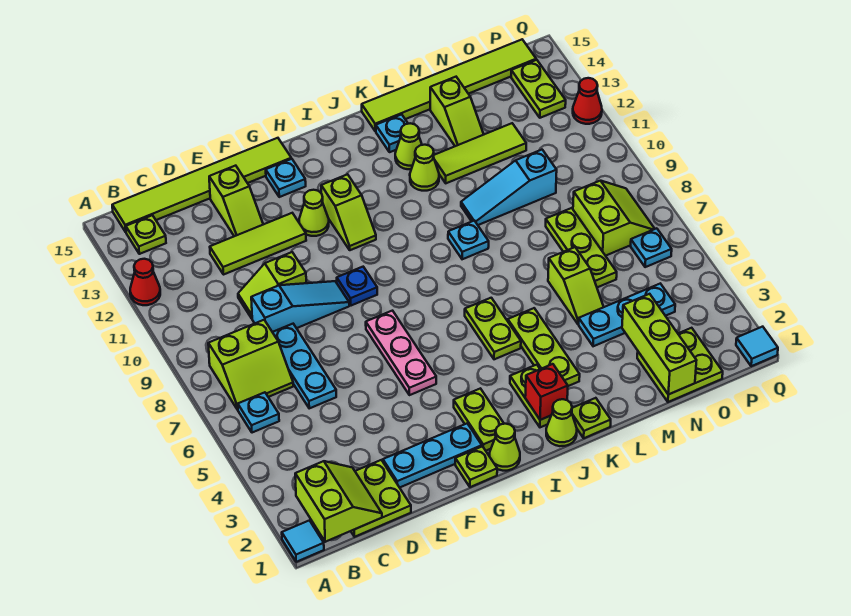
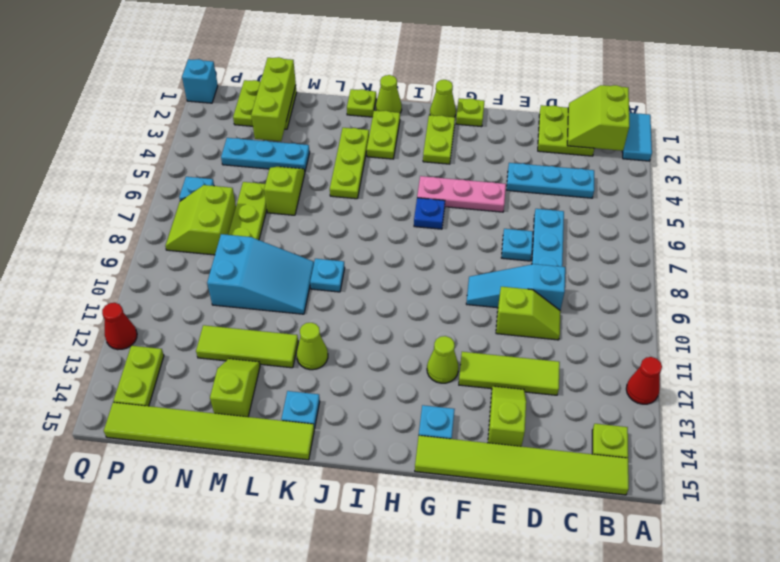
cyan 1x1 tile [282,520,324,562] -> cyan 1x2 tile [622,113,652,161]
cyan 1x1 plate [238,392,279,433] -> cyan 1x1 plate moved to [501,229,533,261]
lime 2x2 slope [208,320,293,410] -> none
cyan 1x3 plate [383,424,482,488] -> cyan 1x3 plate moved to [507,163,594,198]
pink 1x3 plate [366,311,436,395] -> pink 1x3 plate turned to [417,176,506,212]
blue 1x1 plate [337,267,377,306] -> blue 1x1 plate moved to [414,198,445,229]
lime 1x2 slope [321,174,376,250] -> none
red 1x1 brick [525,364,568,420] -> none
lime 1x2 plate [465,298,521,359] -> none
lime 1x1 cone [395,123,422,169] -> none
cyan 1x3 slope [461,150,557,225] -> cyan 2x3 slope [207,234,314,314]
cyan 1x1 tile [736,327,778,366] -> cyan 1x1 brick [182,59,218,103]

